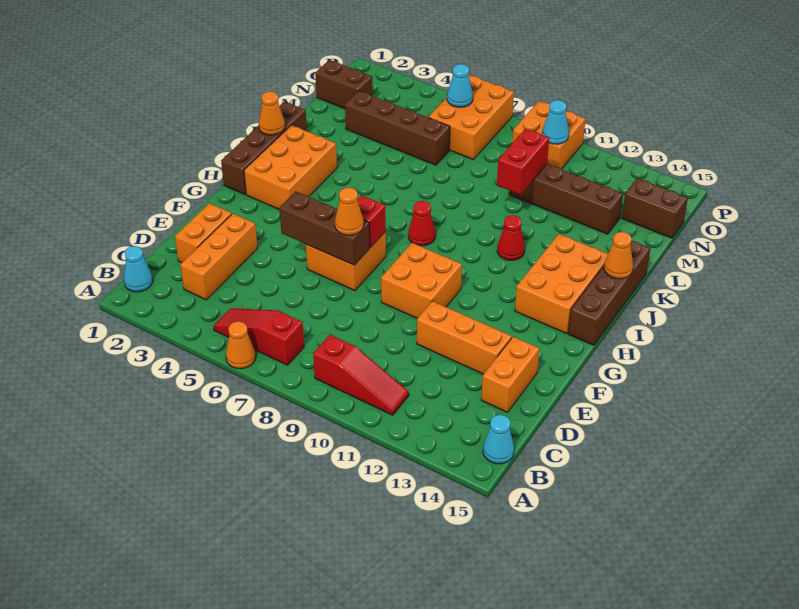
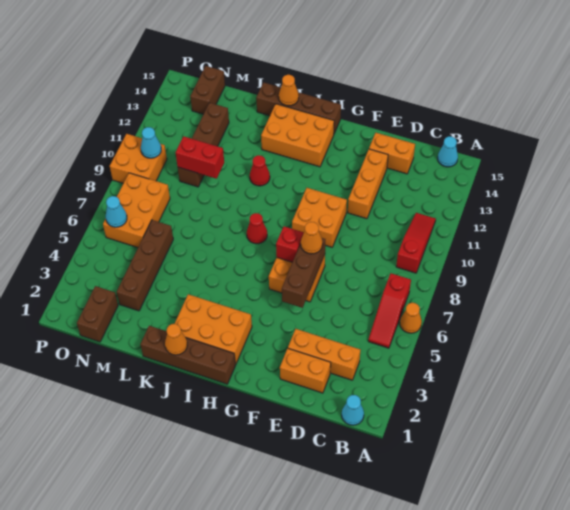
orange 2x3 brick [428,75,514,159] -> orange 2x3 brick turned to [103,173,170,247]

